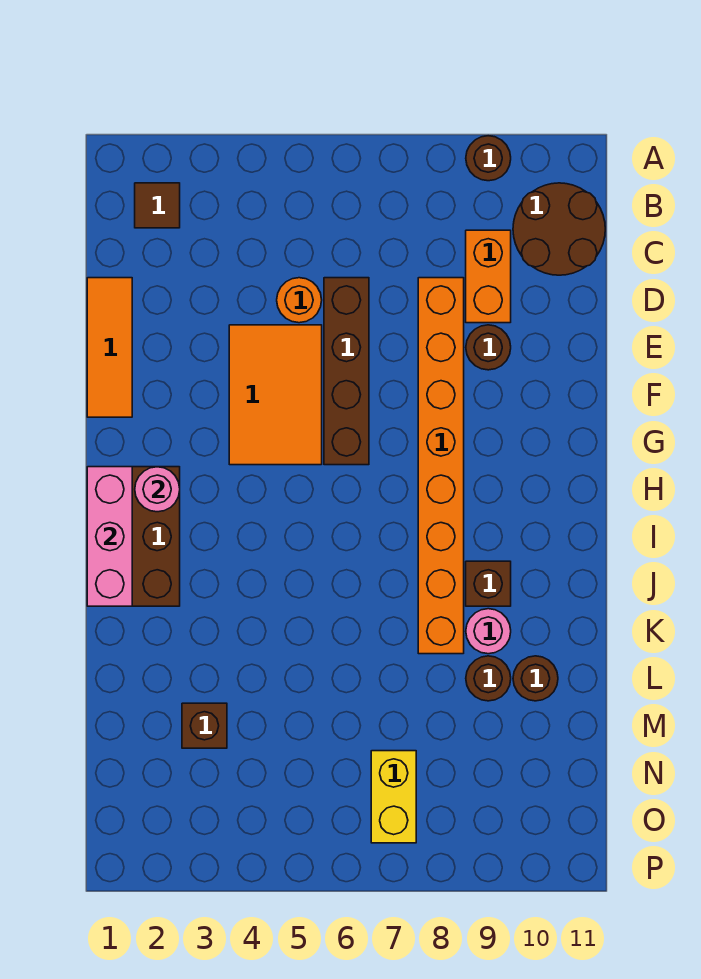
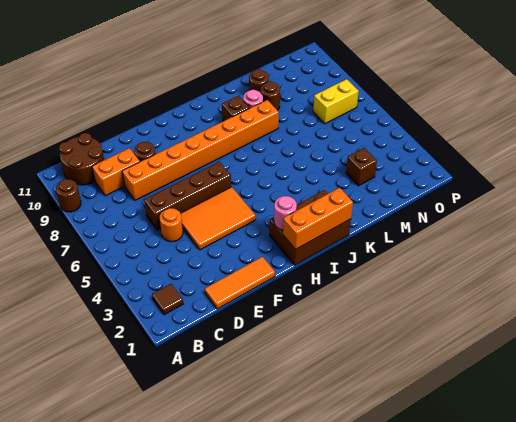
pink 1x3 brick [87,467,132,606] -> orange 1x3 brick [283,188,353,249]

